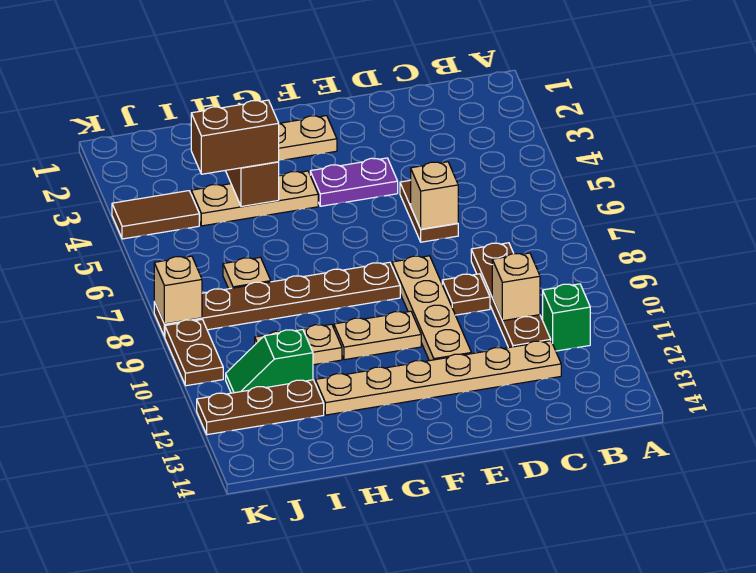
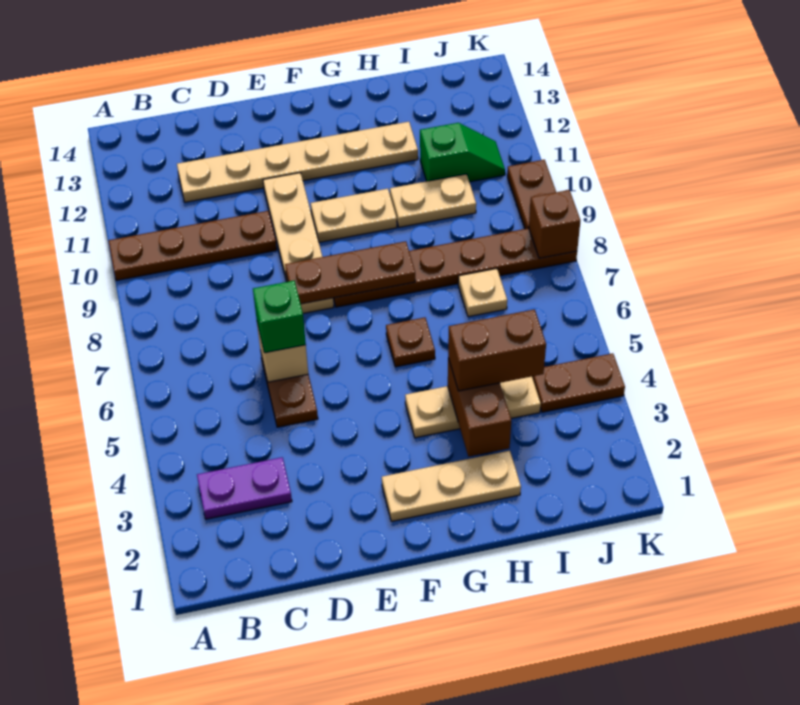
green 1x1 brick [543,284,590,351] -> green 1x1 brick moved to [253,281,306,353]
brown 1x4 plate [471,243,551,348] -> brown 1x4 plate turned to [109,211,277,281]
tan 1x1 brick [492,253,540,321] -> none
brown 1x1 plate [442,274,490,315] -> brown 1x1 plate moved to [386,317,435,367]
purple 1x2 plate [310,158,398,206] -> purple 1x2 plate moved to [197,457,292,519]
brown 1x3 plate [197,380,324,435] -> brown 1x3 plate moved to [285,241,415,304]
brown 1x2 tile [112,191,199,239] -> brown 1x2 plate [532,353,625,412]
tan 1x1 brick [154,256,202,324] -> brown 1x1 brick [529,190,580,258]

